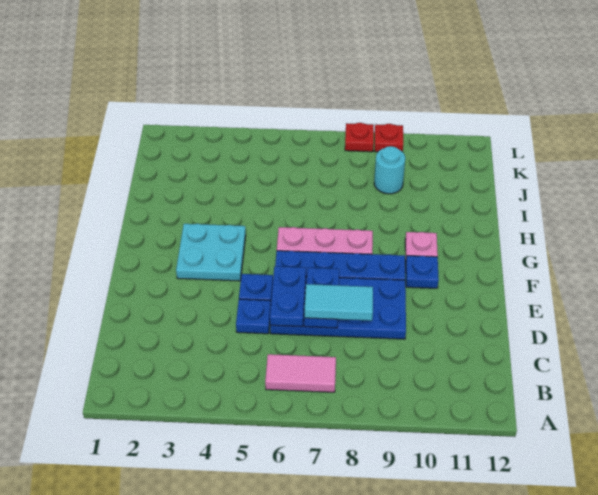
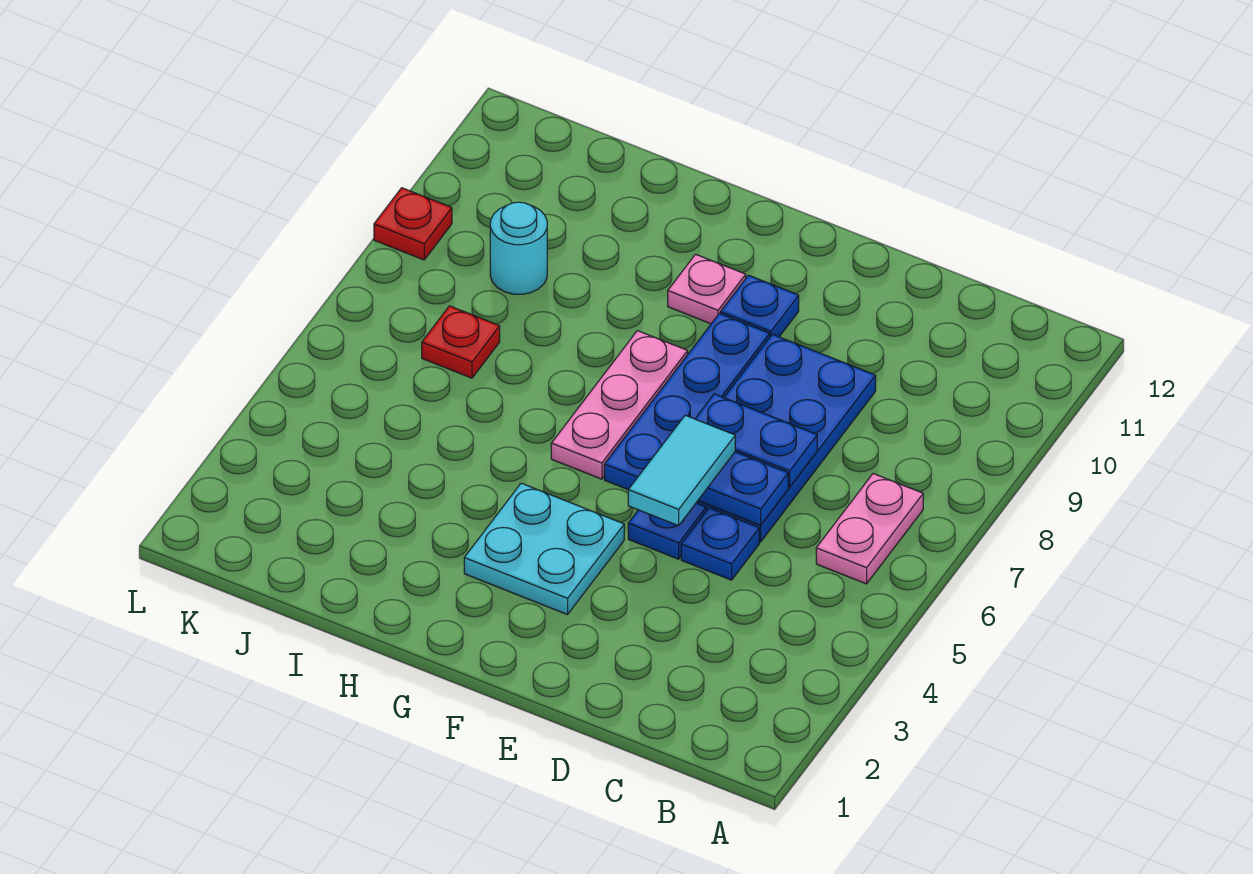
pink 1x2 tile [265,354,336,392] -> pink 1x2 plate [816,474,923,584]
cyan 1x2 tile [305,284,373,321] -> cyan 1x2 tile moved to [628,415,735,526]
red 1x1 plate [345,123,374,152] -> red 1x1 plate moved to [422,306,500,378]

